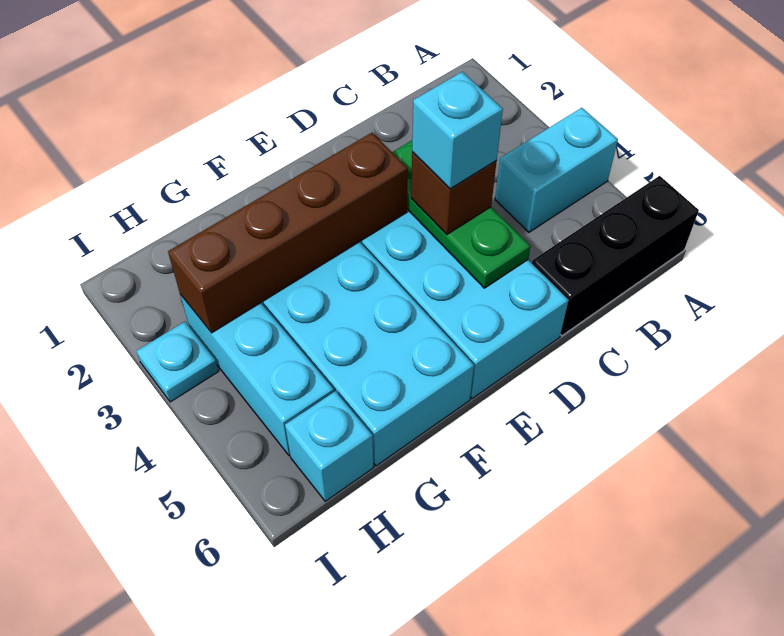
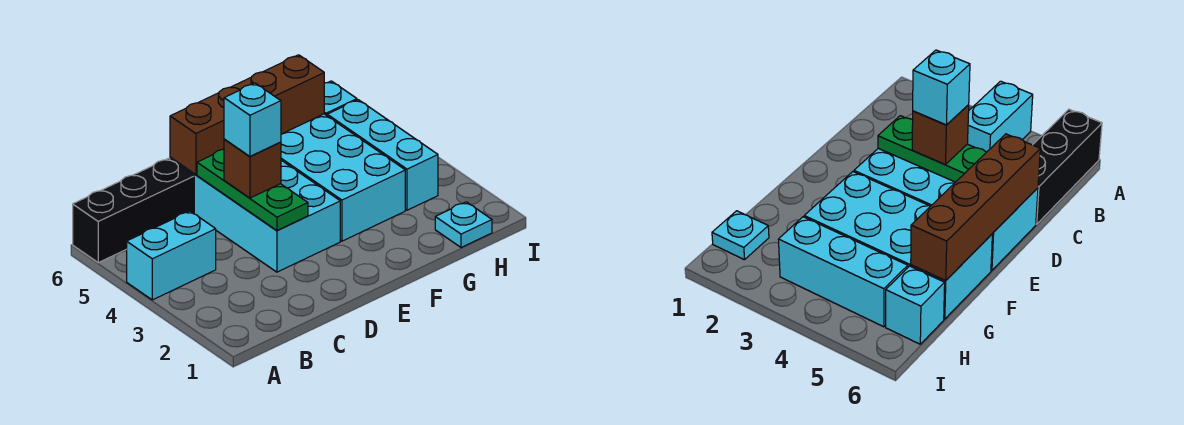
brown 1x4 brick [168,133,408,333] -> brown 1x4 brick moved to [170,55,324,175]
cyan 1x1 plate [137,322,219,402] -> cyan 1x1 plate moved to [435,202,492,247]

